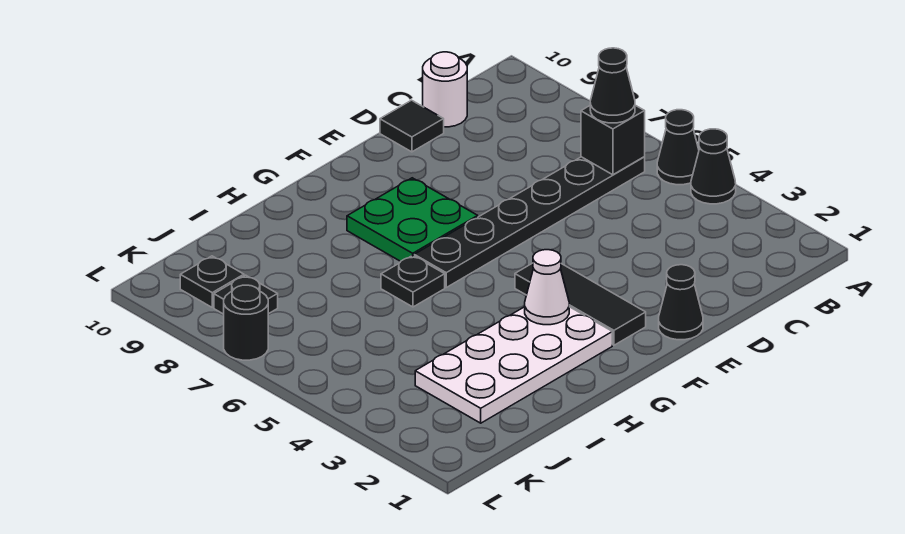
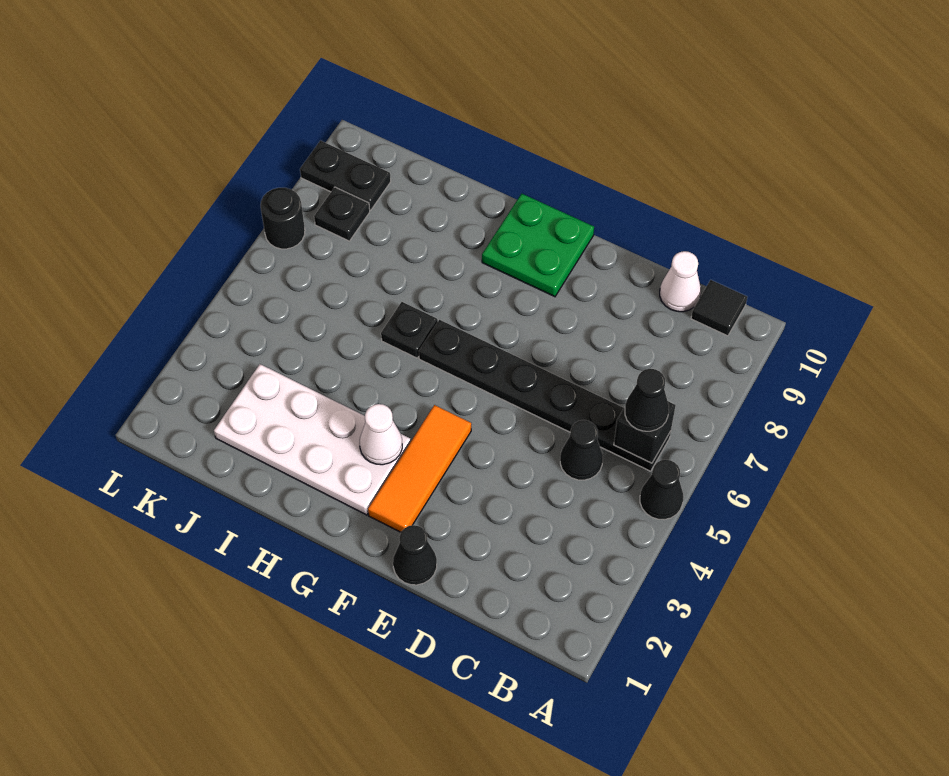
black 1x1 cone [691,129,736,204] -> black 1x1 cone moved to [560,420,603,480]
white 1x1 round brick [423,52,467,127] -> white 1x1 cone [660,251,701,312]
black 1x1 tile [380,100,444,152] -> black 1x1 tile moved to [691,280,747,336]
black 1x3 tile [515,263,646,345] -> orange 1x3 tile [368,405,471,532]
green 2x2 plate [347,178,478,261] -> green 2x2 plate moved to [482,194,594,297]
black 1x1 plate [180,256,244,307] -> black 1x2 plate [300,141,391,210]

